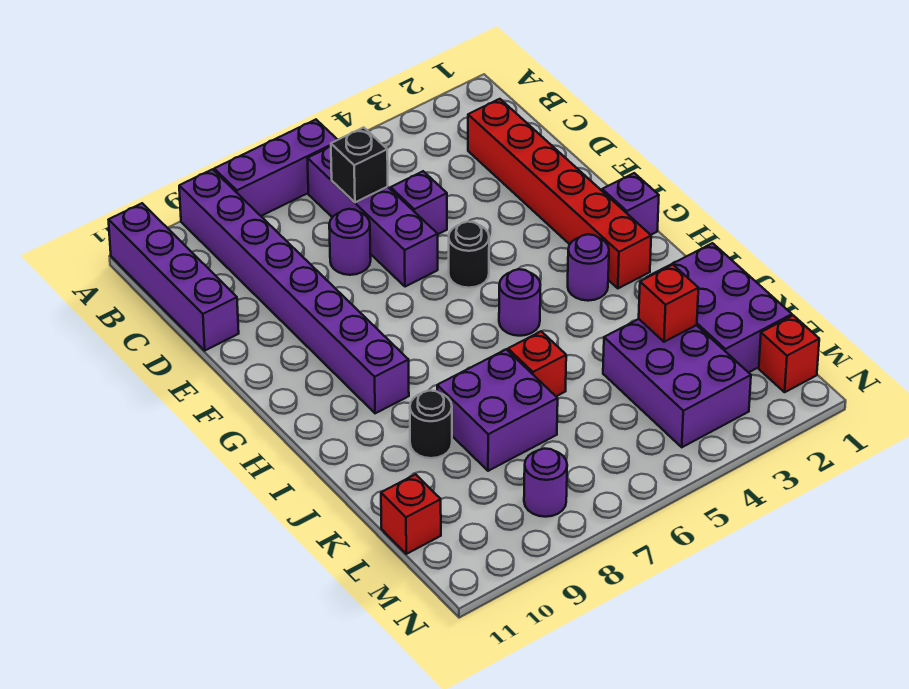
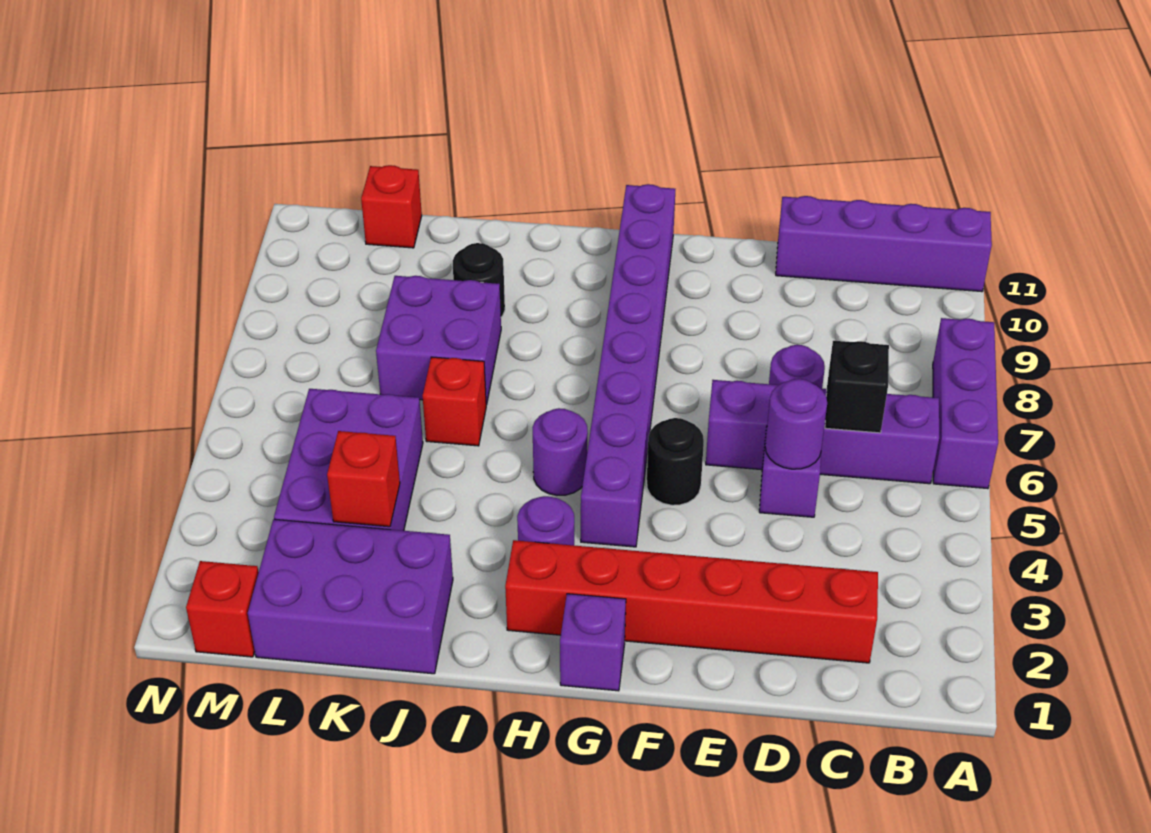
purple 1x8 brick [179,169,409,413] -> purple 1x8 brick turned to [581,184,675,547]
purple 2x3 brick [603,319,751,447] -> purple 2x3 brick turned to [274,389,423,531]
purple 1x1 round brick [524,449,567,517] -> purple 1x1 round brick moved to [765,379,827,469]

